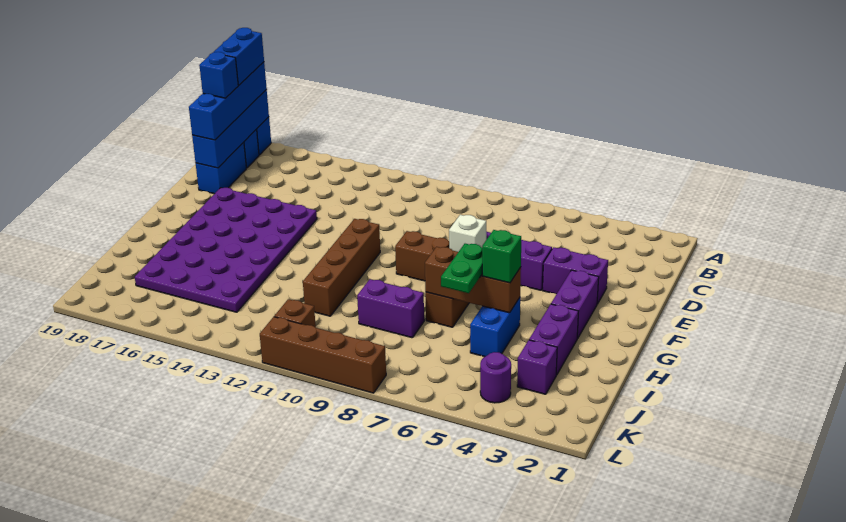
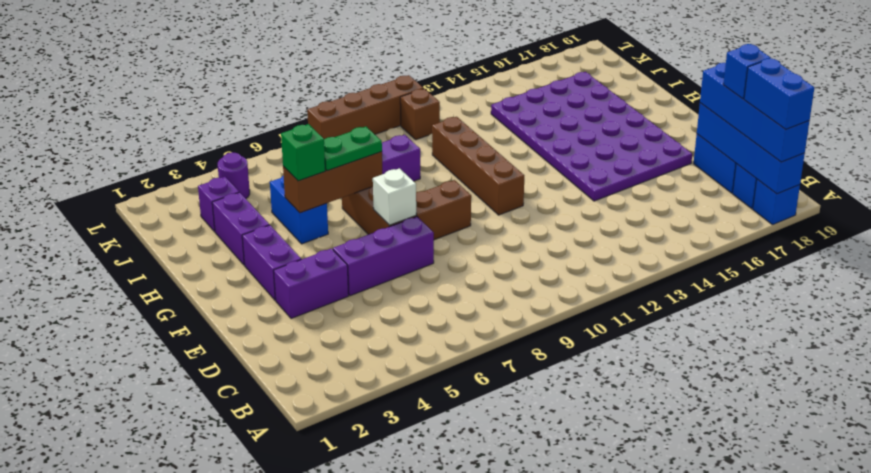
green 1x2 plate [441,244,482,293] -> green 1x2 plate turned to [324,127,382,171]

